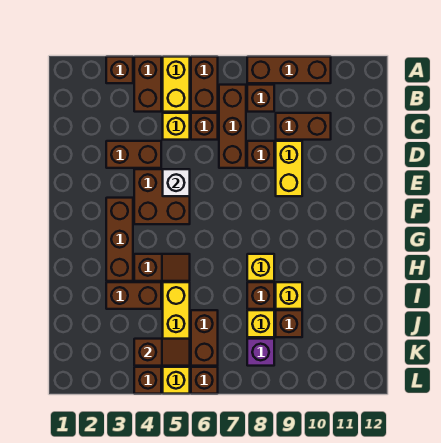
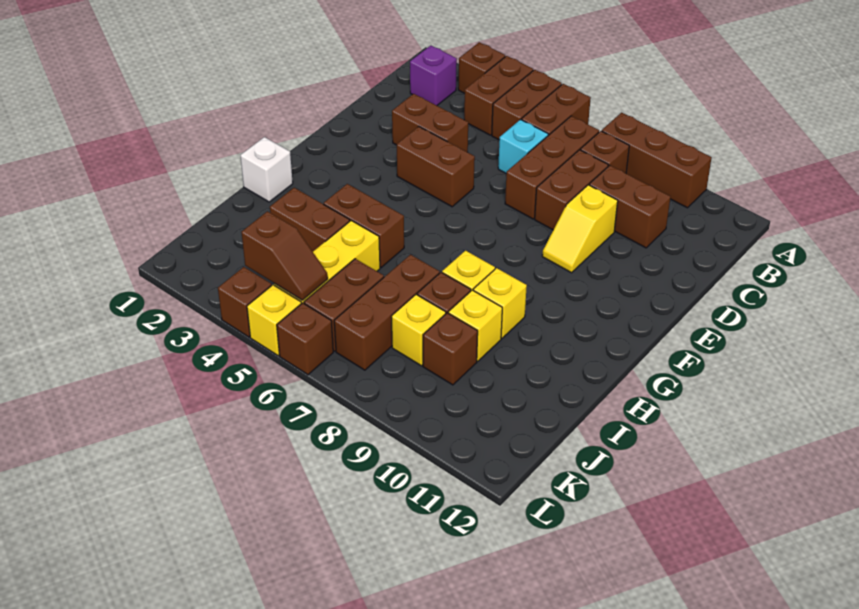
yellow 1x2 brick [163,57,190,112] -> brown 1x2 brick [492,70,562,140]
yellow 1x1 brick [163,113,190,140] -> yellow 1x1 brick moved to [473,268,527,338]
brown 1x1 brick [191,113,218,140] -> cyan 1x1 brick [498,120,548,173]
brown 1x1 brick [247,141,274,168] -> brown 1x2 brick [535,150,608,230]
yellow 1x2 brick [276,141,302,196] -> yellow 1x2 slope [542,185,618,273]
brown 2x2 brick [134,169,190,224] -> brown 1x2 brick [397,127,475,207]
white 1x1 brick [163,169,190,196] -> white 1x1 brick moved to [240,137,293,202]
brown 1x3 brick [106,198,133,281] -> brown 1x3 brick moved to [334,255,440,370]
brown 1x2 slope [134,254,190,281] -> brown 1x2 brick [324,184,404,267]
purple 1x1 brick [247,339,274,366] -> purple 1x1 brick moved to [410,46,457,106]

